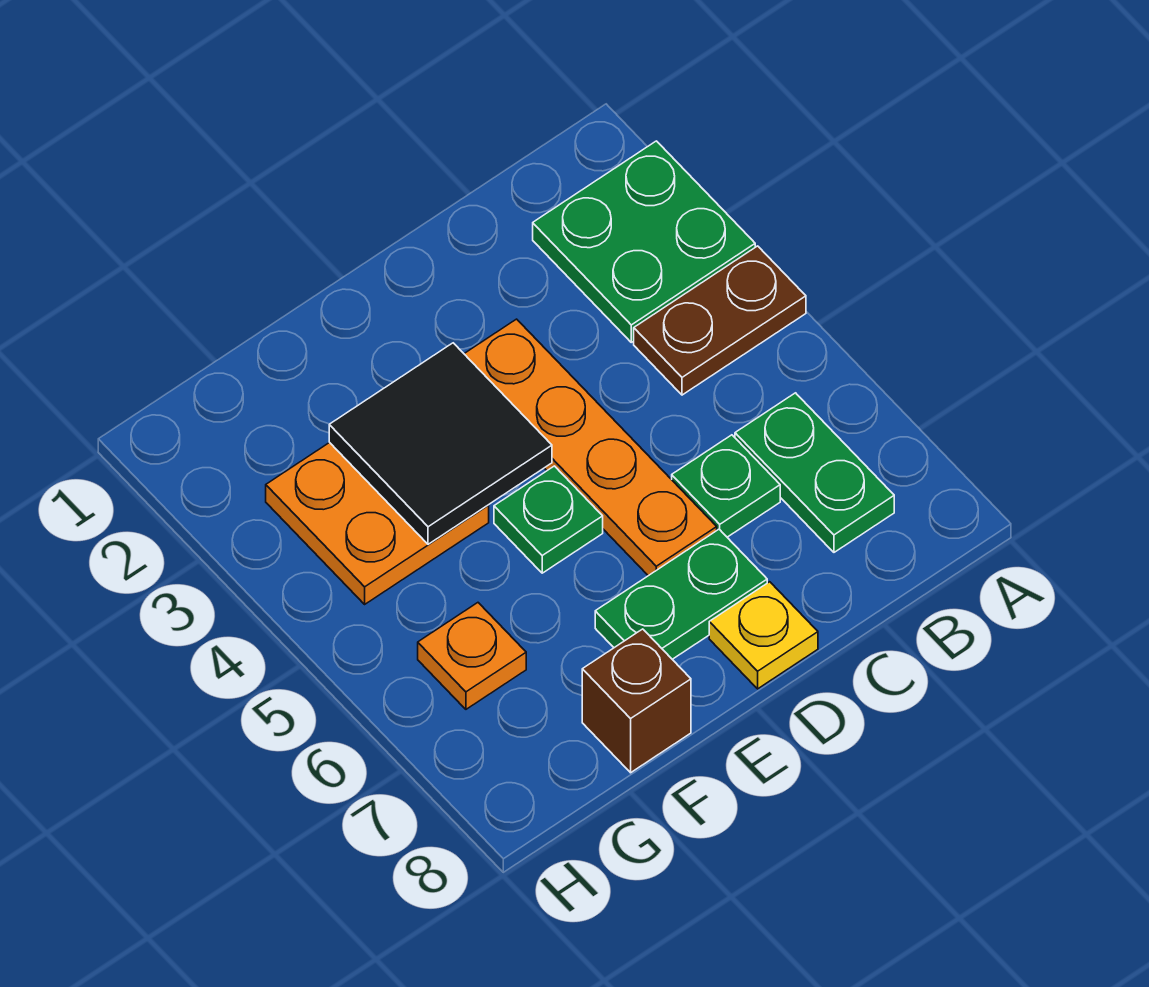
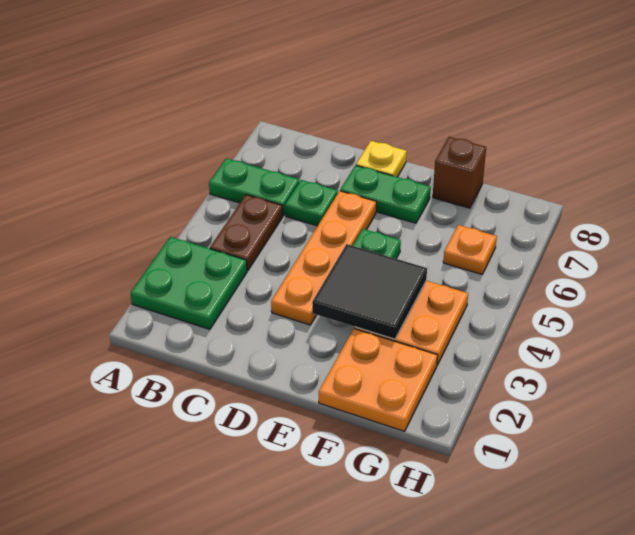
brown 1x2 plate [634,246,806,395] -> brown 1x2 plate turned to [210,195,283,271]
green 1x2 plate [735,393,894,552] -> green 1x2 plate turned to [209,158,299,215]
none -> orange 2x2 plate [319,329,438,431]

